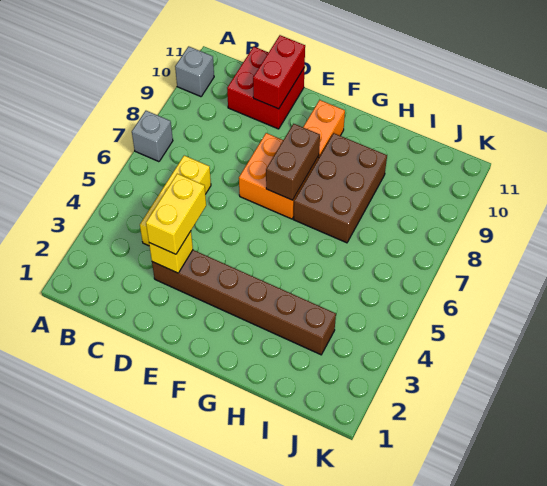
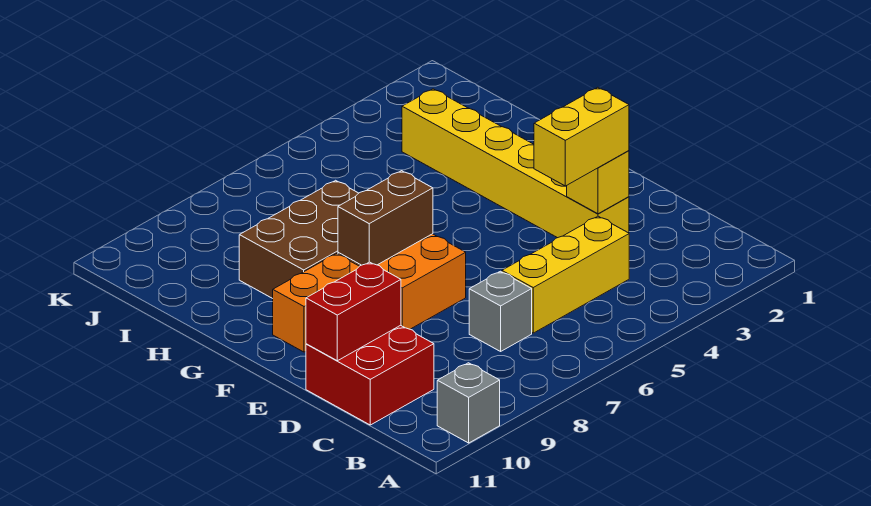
grey 1x1 brick [132,111,173,162] -> grey 1x1 brick moved to [469,271,532,351]
brown 1x6 brick [152,250,336,355] -> yellow 1x6 brick [402,89,629,238]

